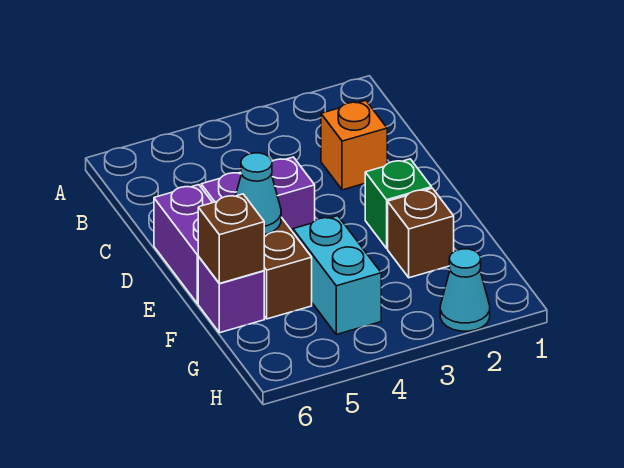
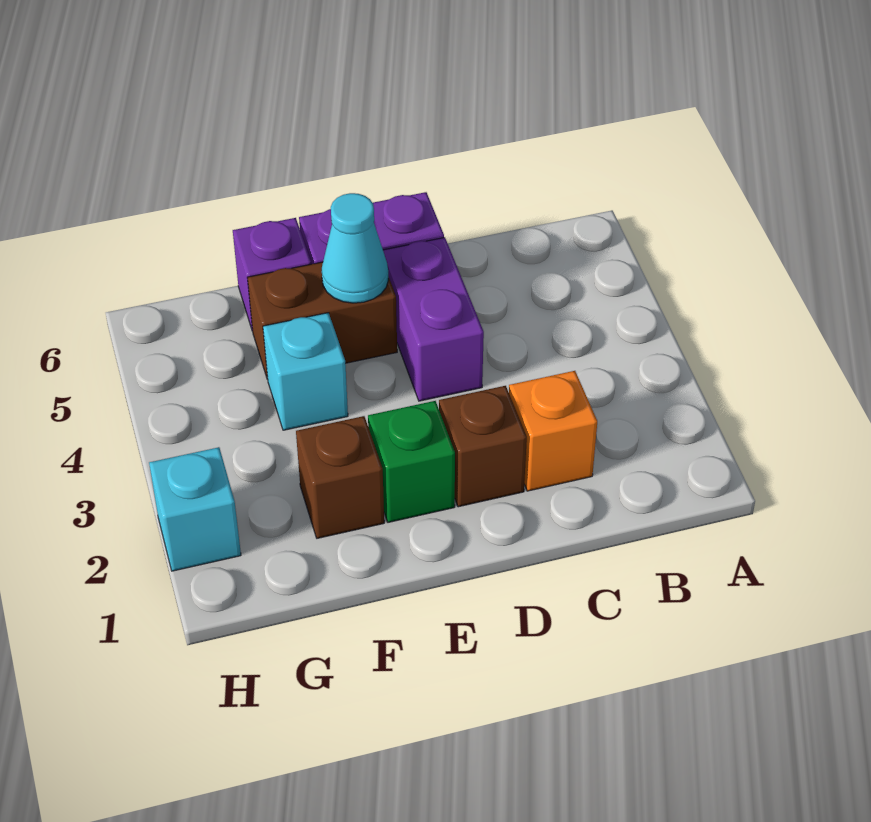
cyan 1x2 brick [293,216,381,335] -> cyan 1x1 brick [263,313,348,430]
brown 1x1 brick [198,194,264,283] -> brown 1x1 brick moved to [439,386,527,507]
cyan 1x1 cone [440,249,490,331] -> cyan 1x1 brick [149,447,241,571]

